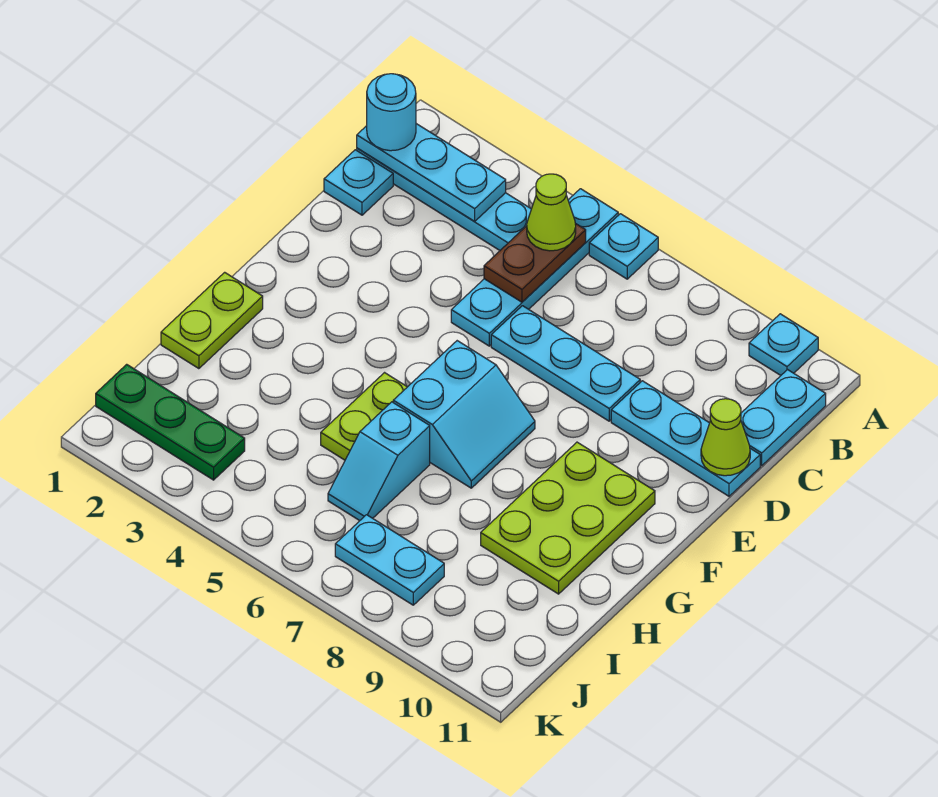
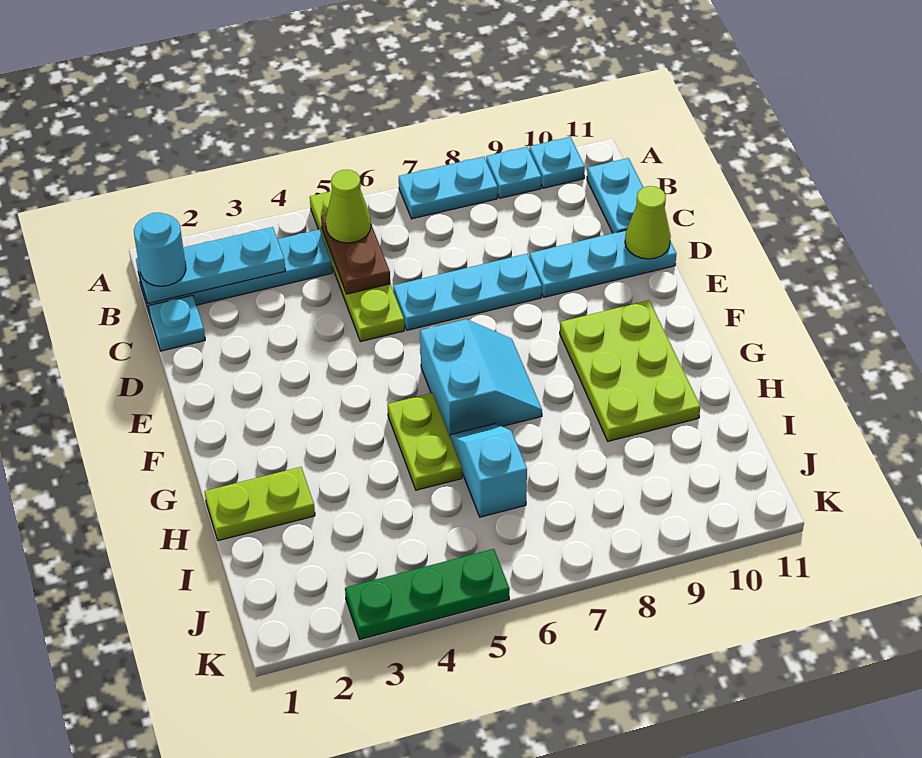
cyan 1x4 plate [451,189,618,346] -> lime 1x4 plate [310,191,404,342]
cyan 1x1 plate [589,214,658,279] -> cyan 1x1 plate moved to [486,147,541,198]
lime 1x2 plate [161,272,263,369] -> lime 1x2 plate turned to [204,467,315,541]
cyan 1x2 slope [328,402,430,521] -> cyan 1x2 slope turned to [450,423,527,517]
green 1x3 plate [96,364,245,480] -> green 1x3 plate moved to [345,549,510,639]
cyan 1x2 plate [335,515,444,605] -> cyan 1x2 plate moved to [399,157,498,219]

